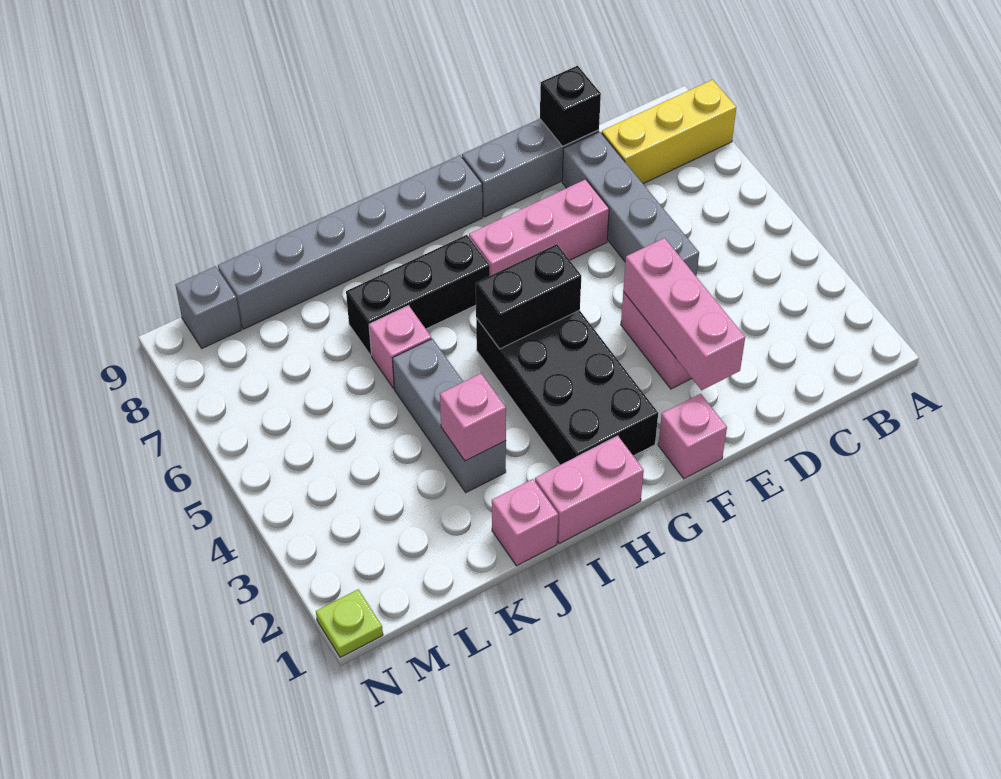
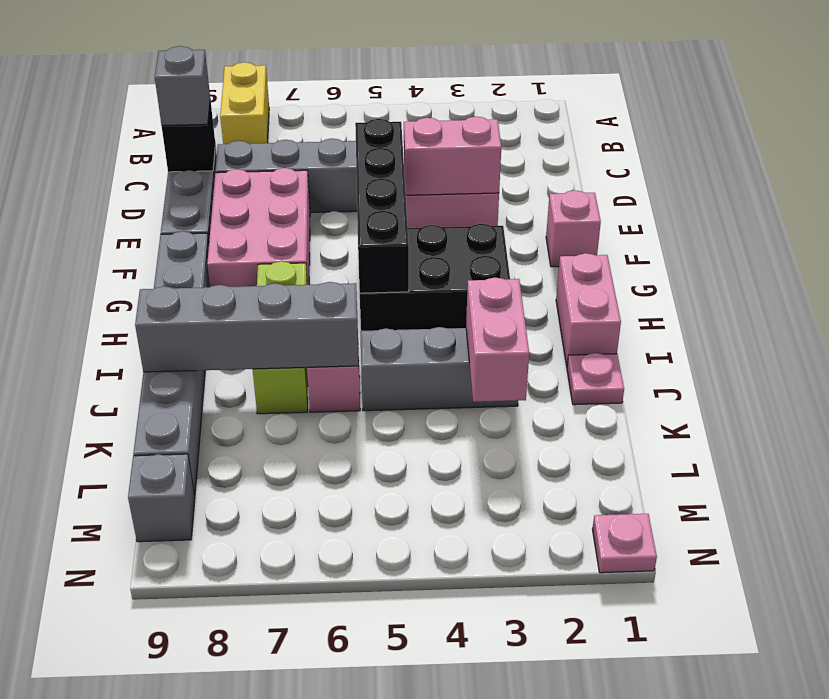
yellow 1x3 brick [602,80,736,184] -> yellow 1x2 brick [220,62,269,144]
none -> grey 1x1 brick [155,46,210,125]
pink 1x3 brick [623,238,745,390] -> pink 1x2 brick [404,116,501,195]
pink 1x3 brick [469,179,609,276] -> pink 2x3 brick [207,168,310,287]
black 2x4 brick [476,310,658,465] -> black 2x3 brick [360,224,510,331]
black 1x2 brick [476,244,581,349] -> black 1x4 brick [355,119,409,293]
black 1x3 brick [346,235,490,355] -> lime 1x3 brick [253,261,308,414]
pink 1x1 brick [492,479,558,566] -> pink 1x1 plate [567,353,624,405]
pink 1x1 brick [440,374,506,461] -> pink 1x2 brick [466,277,529,402]
none -> grey 1x4 brick [135,282,359,372]
lime 1x1 plate [316,589,383,657] -> pink 1x1 plate [592,514,657,573]

